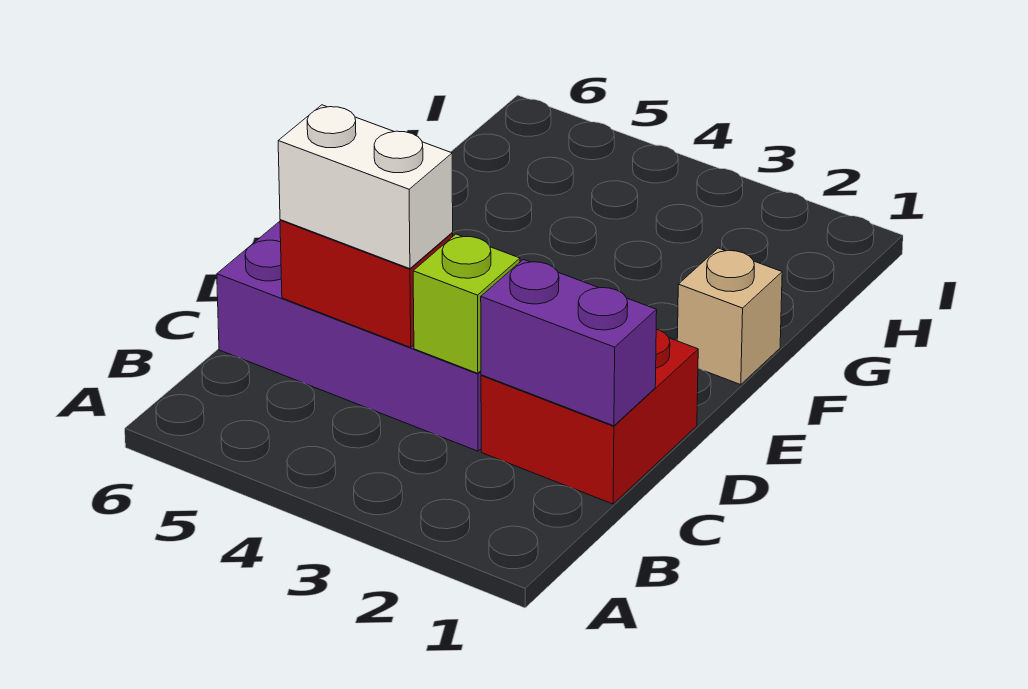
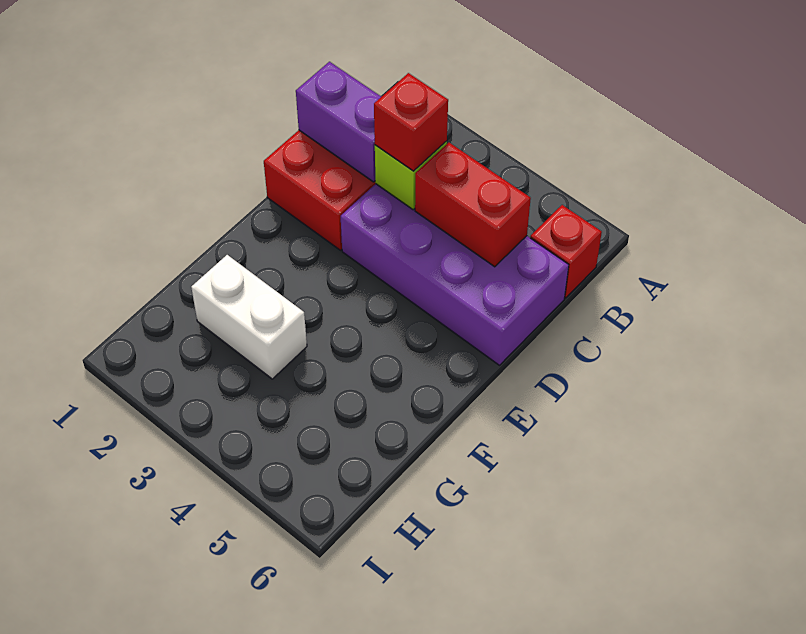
none -> red 1x1 brick [530,205,602,298]
none -> red 1x1 brick [374,73,448,171]
white 1x2 brick [278,105,453,269] -> white 1x2 brick moved to [191,255,307,379]
tan 1x1 brick [677,248,782,385] -> none

